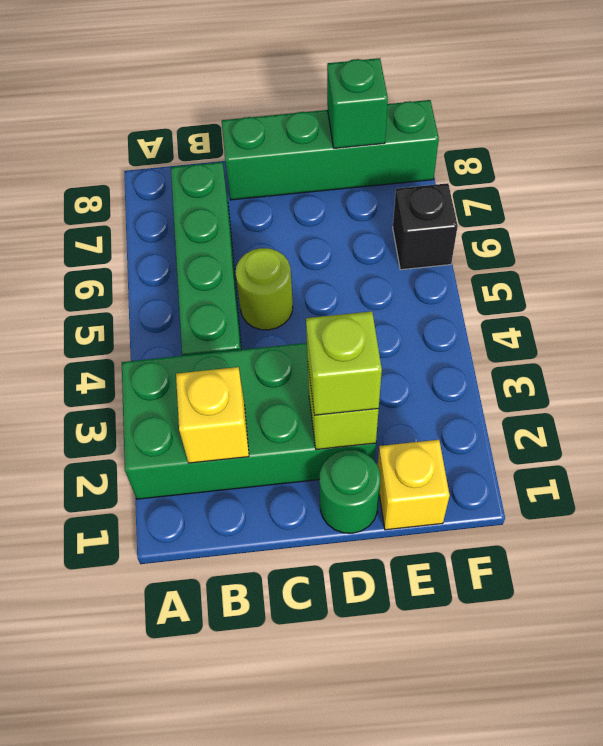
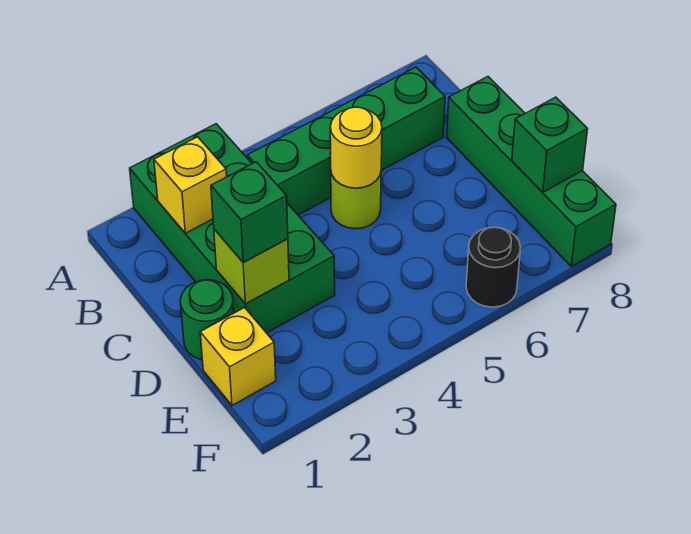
none -> yellow 1x1 round brick [330,107,382,188]
lime 1x1 brick [306,311,382,415] -> green 1x1 brick [211,162,288,262]
black 1x1 brick [393,183,458,270] -> black 1x1 round brick [466,227,521,307]

